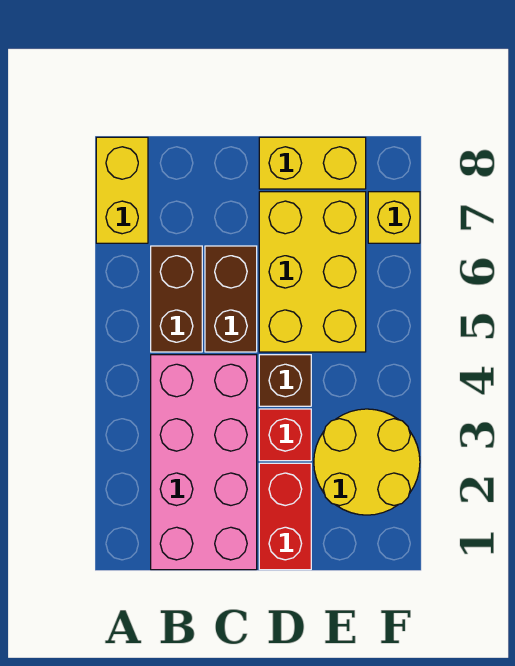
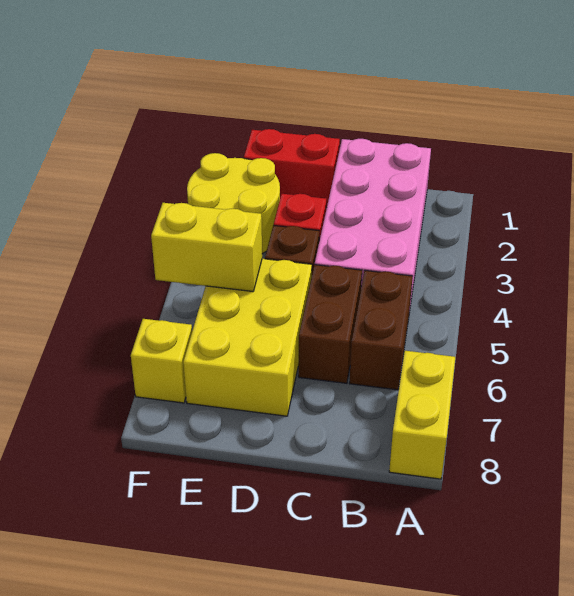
red 1x2 brick [259,463,311,570] -> red 1x2 brick turned to [244,129,340,208]
yellow 1x2 brick [259,137,366,189] -> yellow 1x2 brick moved to [151,203,262,292]

